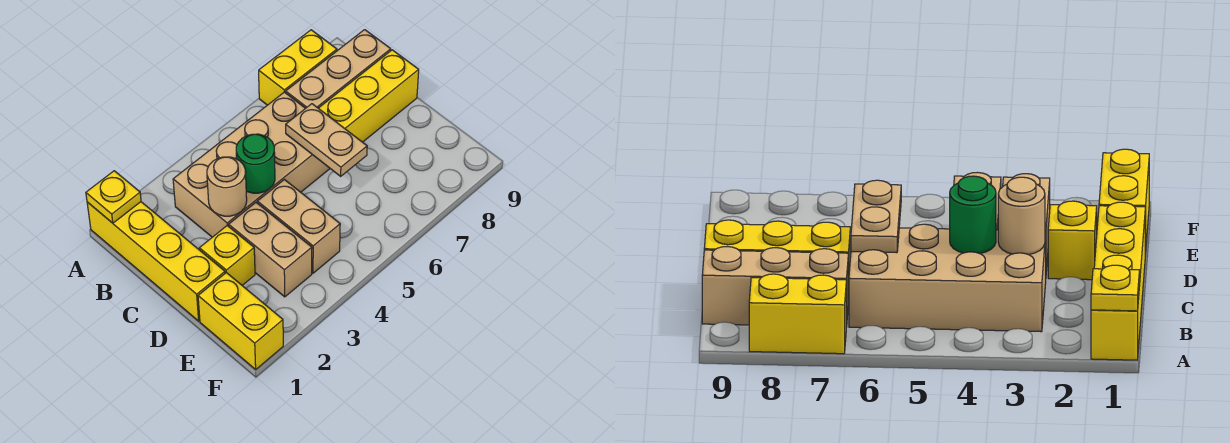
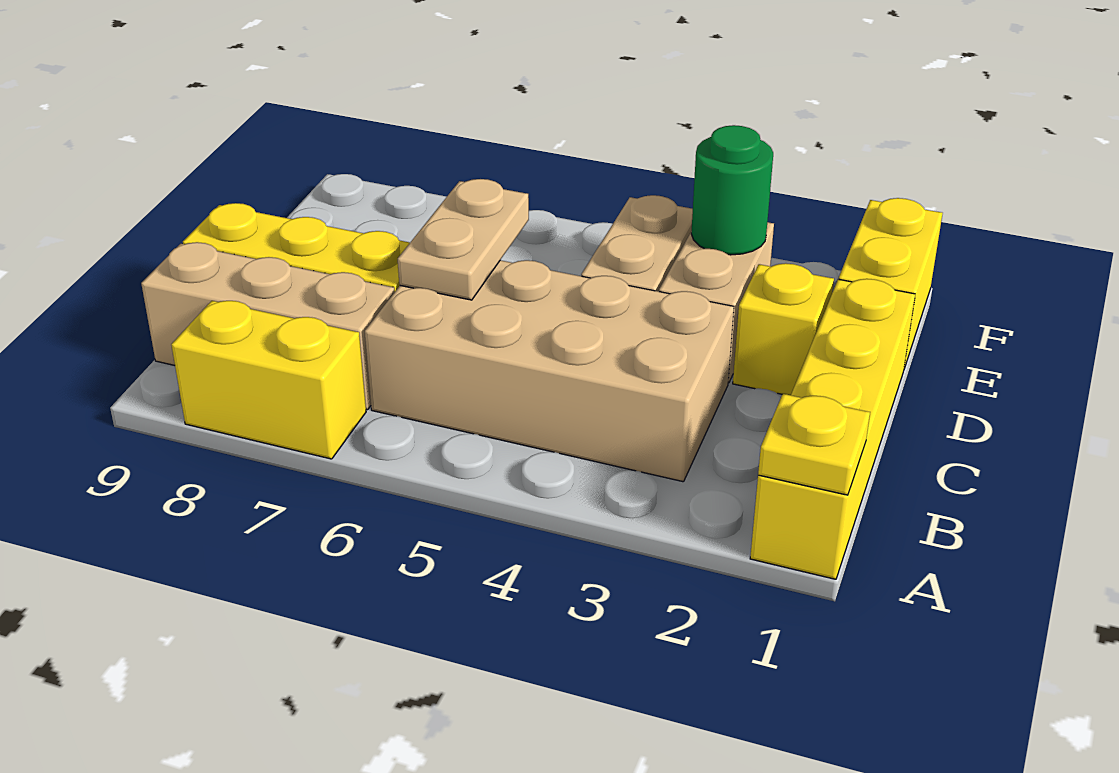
tan 1x1 round brick [207,157,247,216] -> none
green 1x1 round brick [236,134,275,193] -> green 1x1 round brick moved to [691,125,773,255]

